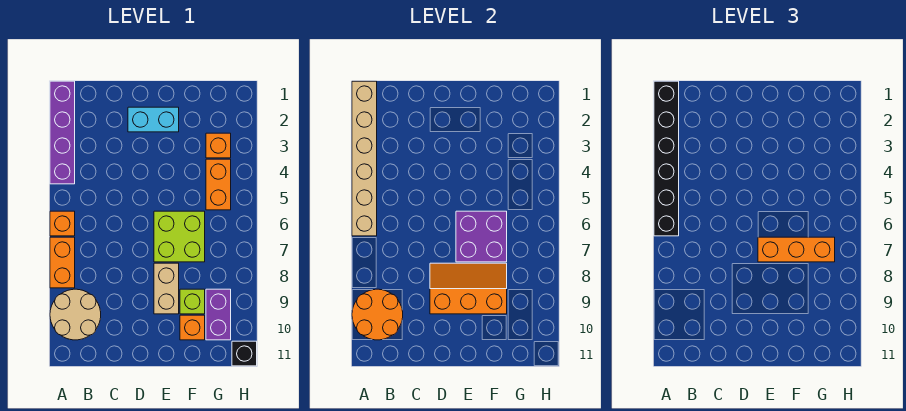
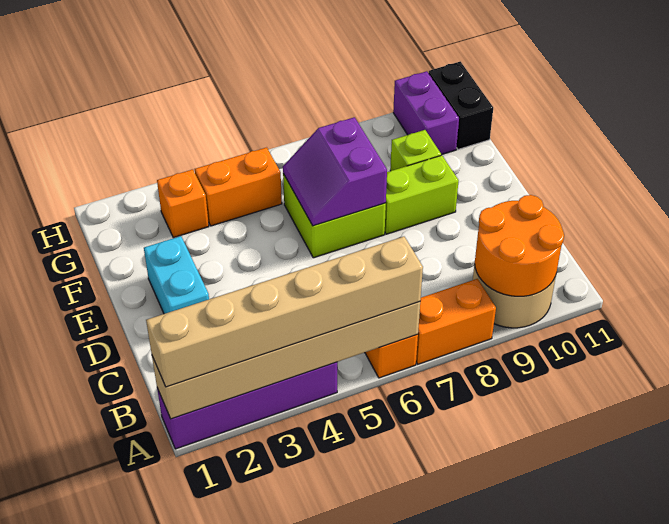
black 1x6 brick [654,81,679,236] -> tan 1x6 brick [146,237,423,387]
orange 2x3 slope [430,263,507,314] -> none
purple 2x2 brick [456,211,507,262] -> purple 2x2 slope [283,117,387,226]
orange 1x3 brick [758,237,835,262] -> none
tan 1x2 brick [154,263,179,314] -> lime 1x2 brick [385,155,459,234]
orange 1x1 brick [180,315,205,340] -> none
purple 1x2 brick [206,289,231,340] -> purple 1x2 brick turned to [393,71,459,155]
black 1x1 brick [232,341,257,366] -> black 1x2 brick [429,62,493,149]

